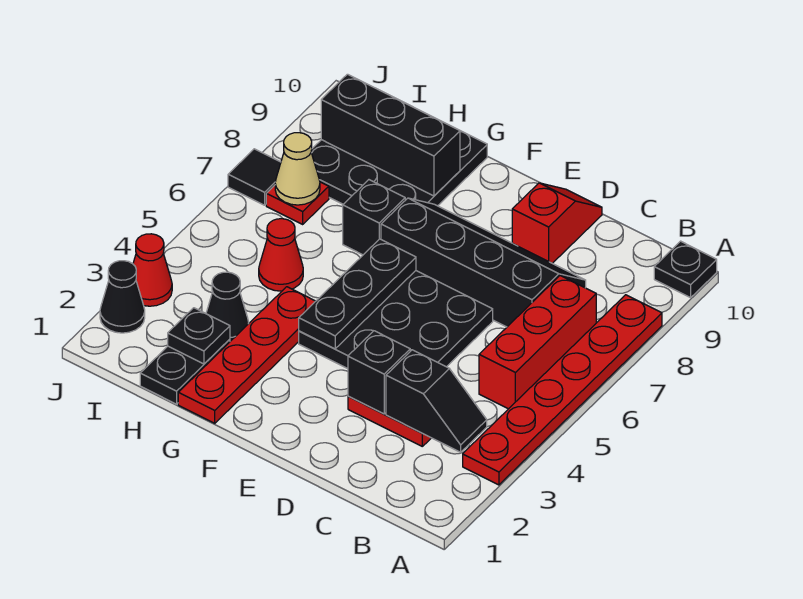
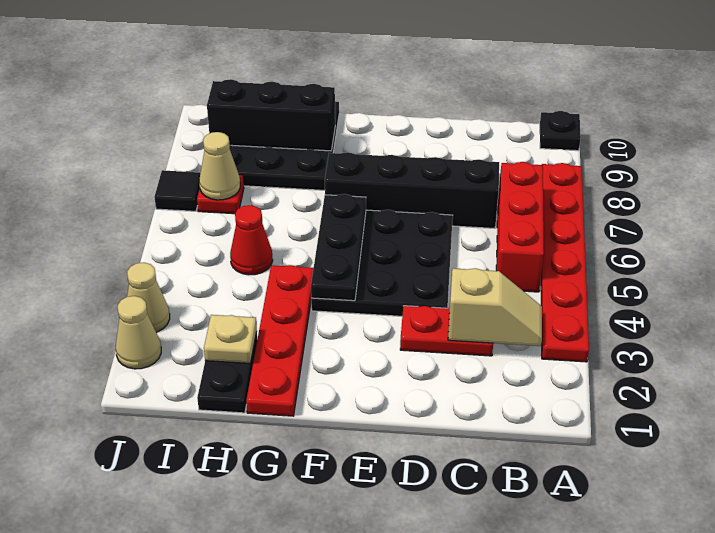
black 1x2 slope [386,350,487,452] -> tan 1x2 slope [448,268,542,346]
black 1x1 brick [348,331,410,414] -> none
red 1x2 slope [512,183,602,263] -> none
black 1x1 brick [343,180,405,255] -> none
black 1x1 plate [168,308,230,364] -> tan 1x1 plate [204,315,257,364]
black 1x1 cone [206,272,249,341] -> none
black 1x1 cone [100,261,145,333] -> tan 1x1 cone [116,296,161,369]
red 1x1 cone [133,234,172,306] -> tan 1x1 cone [127,263,170,332]

